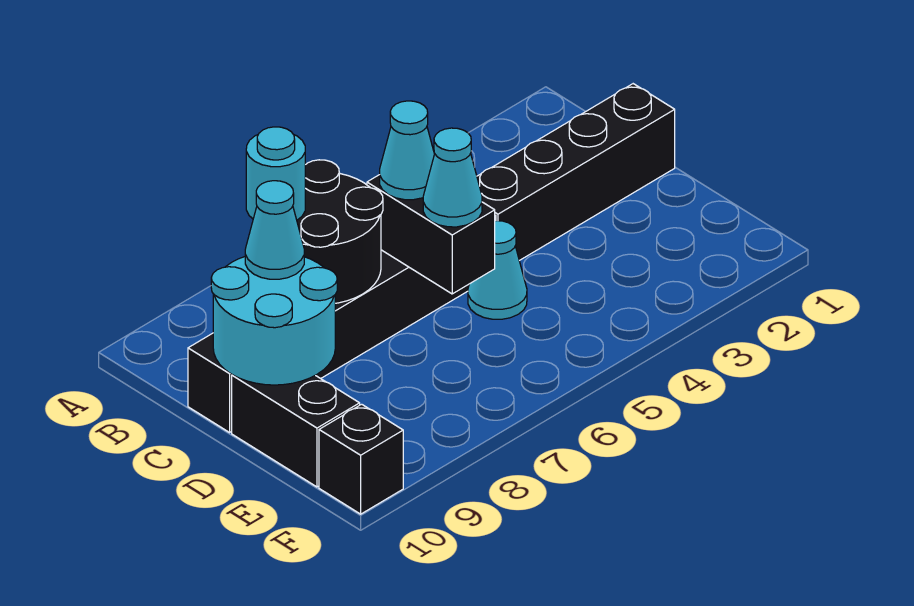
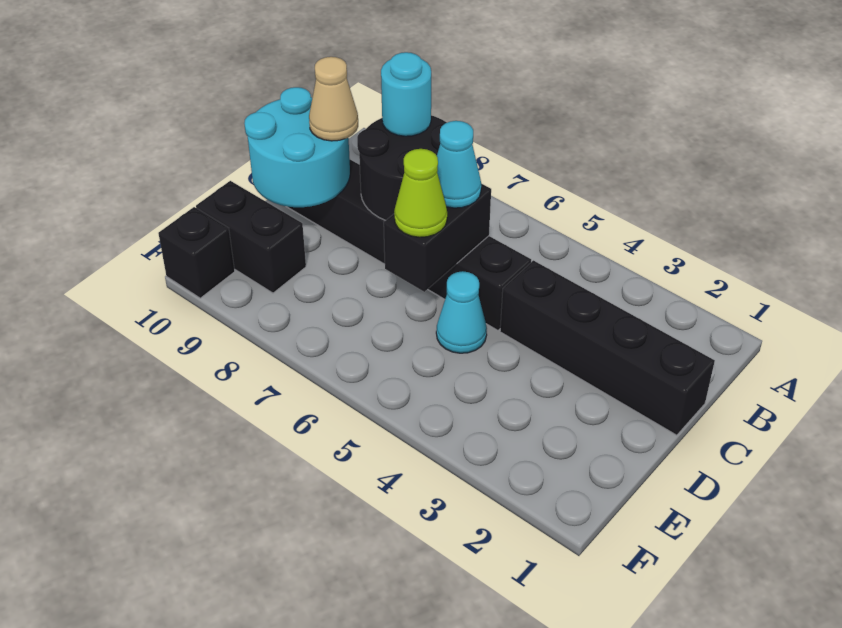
cyan 1x1 cone [245,181,304,279] -> tan 1x1 cone [309,57,358,141]
cyan 1x1 cone [423,128,482,227] -> lime 1x1 cone [394,149,447,237]
black 1x2 brick [232,375,360,487] -> black 1x2 brick turned to [196,181,306,293]

